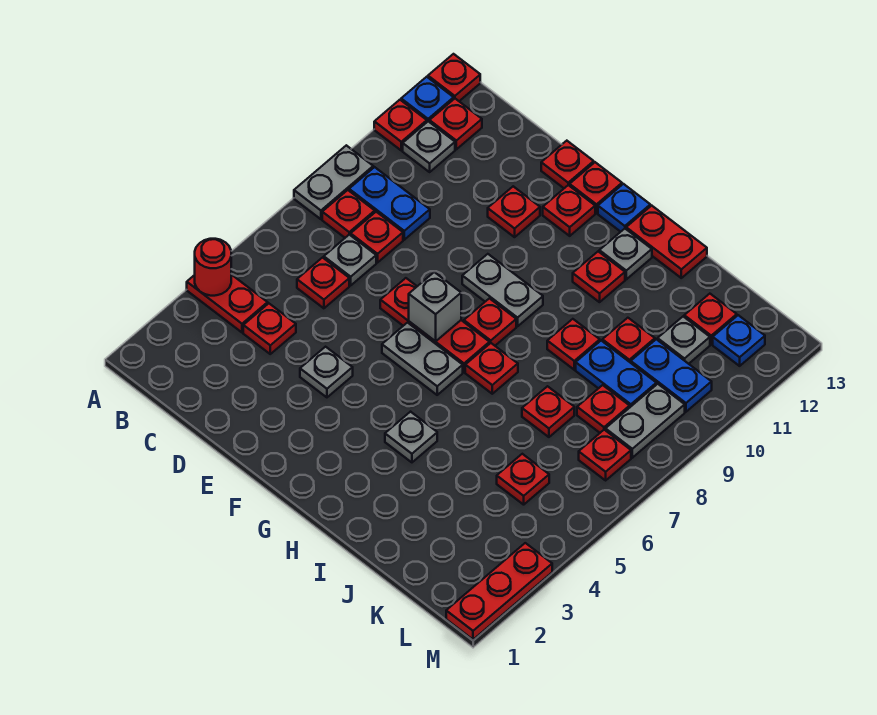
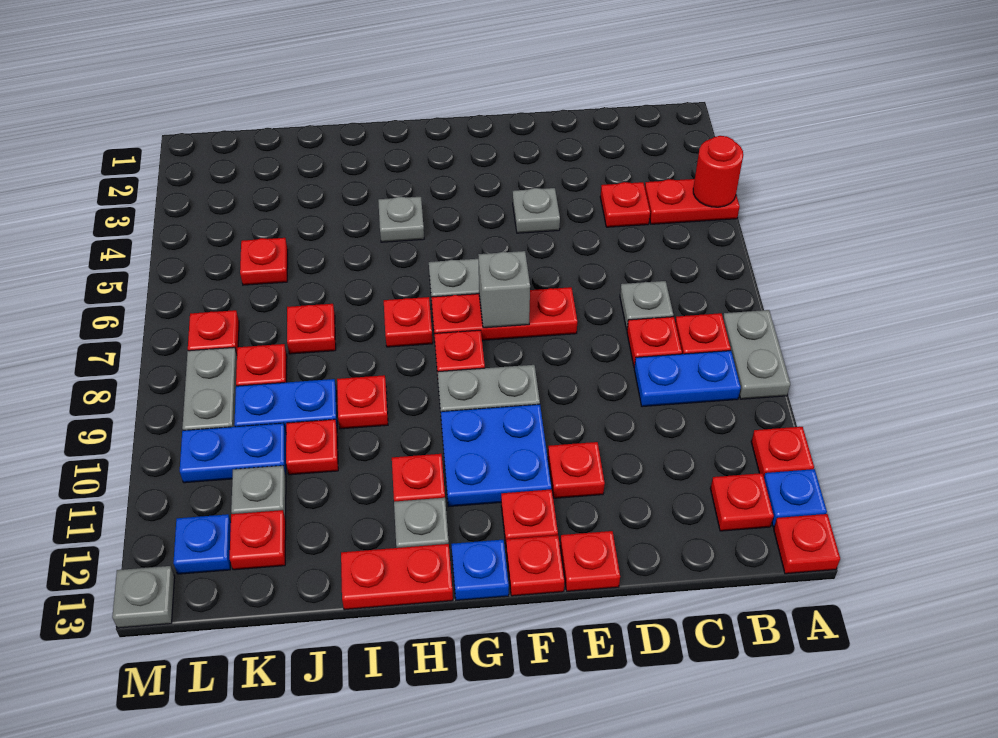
grey 1x1 plate [403,121,455,172] -> grey 1x1 plate moved to [112,566,175,628]
red 1x1 plate [297,258,349,308] -> none
none -> blue 2x2 plate [441,404,552,507]
red 1x3 plate [446,543,552,640] -> none

